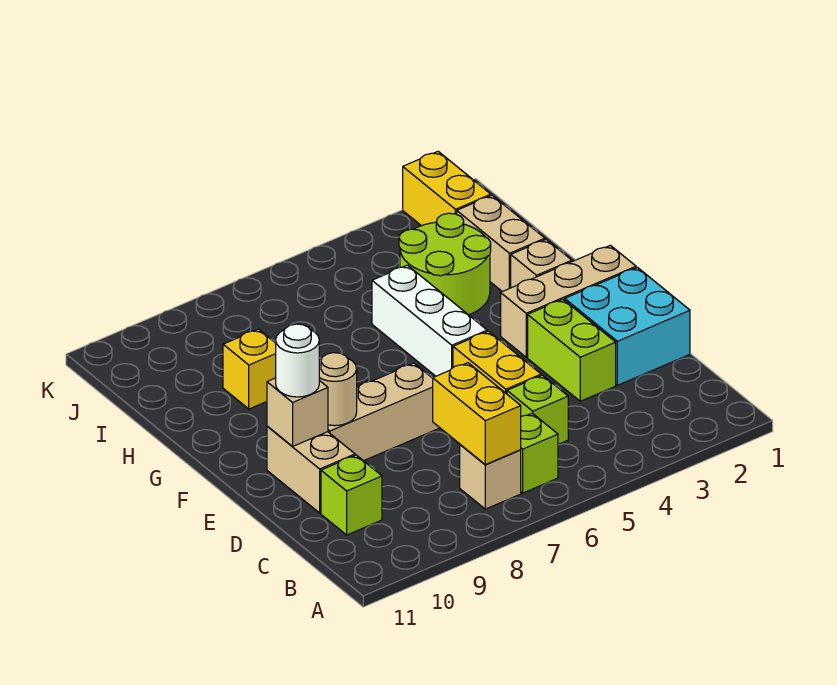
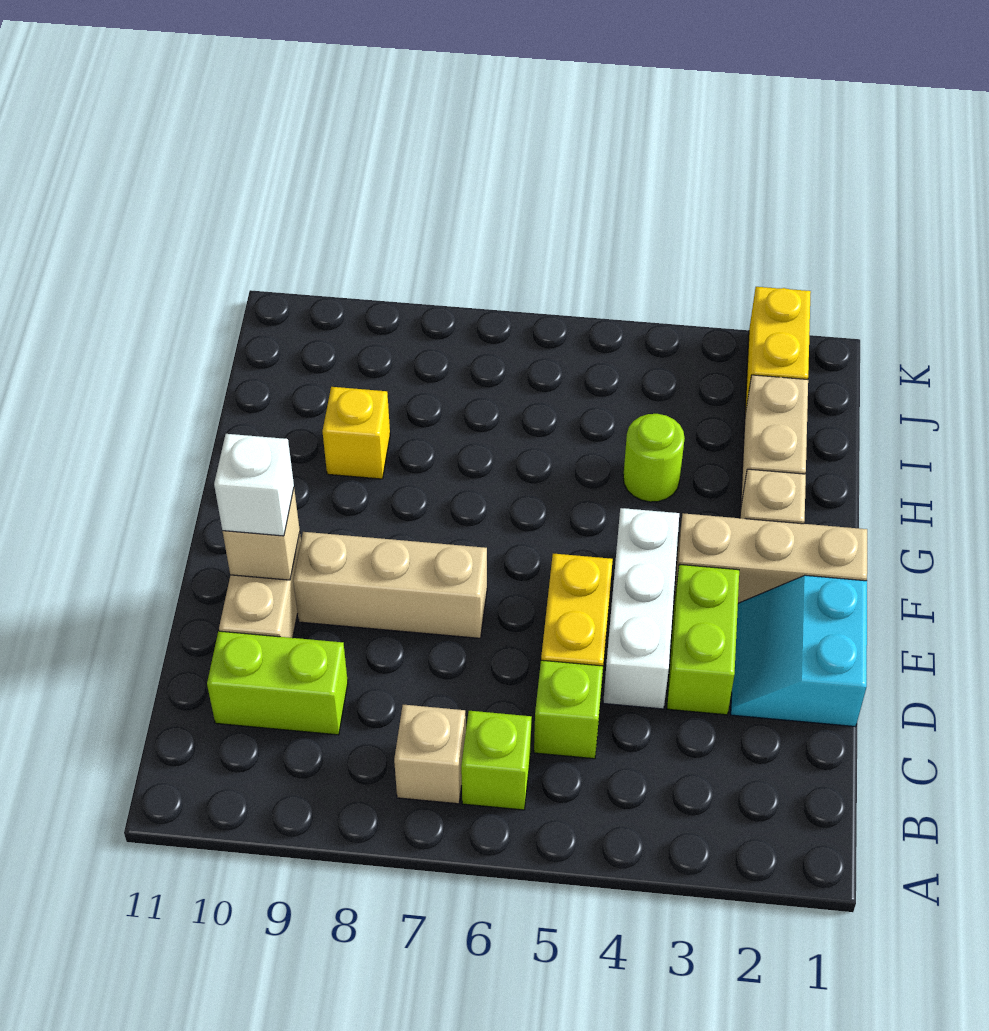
yellow 1x2 brick [433,363,521,465] -> none
lime 1x1 brick [321,455,382,535] -> lime 1x2 brick [207,631,348,735]
cyan 2x2 brick [565,267,690,385] -> cyan 2x2 slope [731,575,867,727]
tan 1x1 round brick [319,353,357,426] -> none
white 1x1 round brick [276,324,319,397] -> white 1x1 brick [214,434,294,536]
white 1x3 brick [372,265,487,376] -> white 1x3 brick moved to [603,508,679,709]
lime 2x2 round brick [399,213,491,315] -> lime 1x1 round brick [623,414,685,502]

